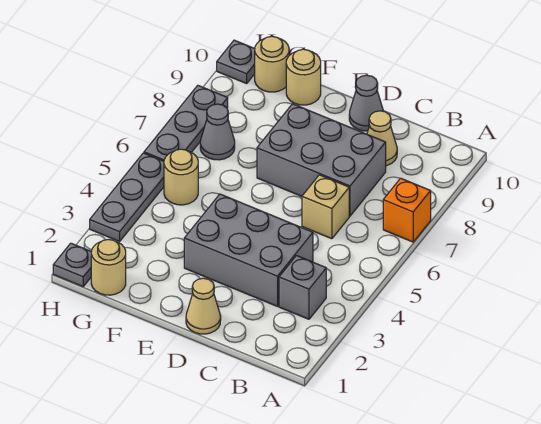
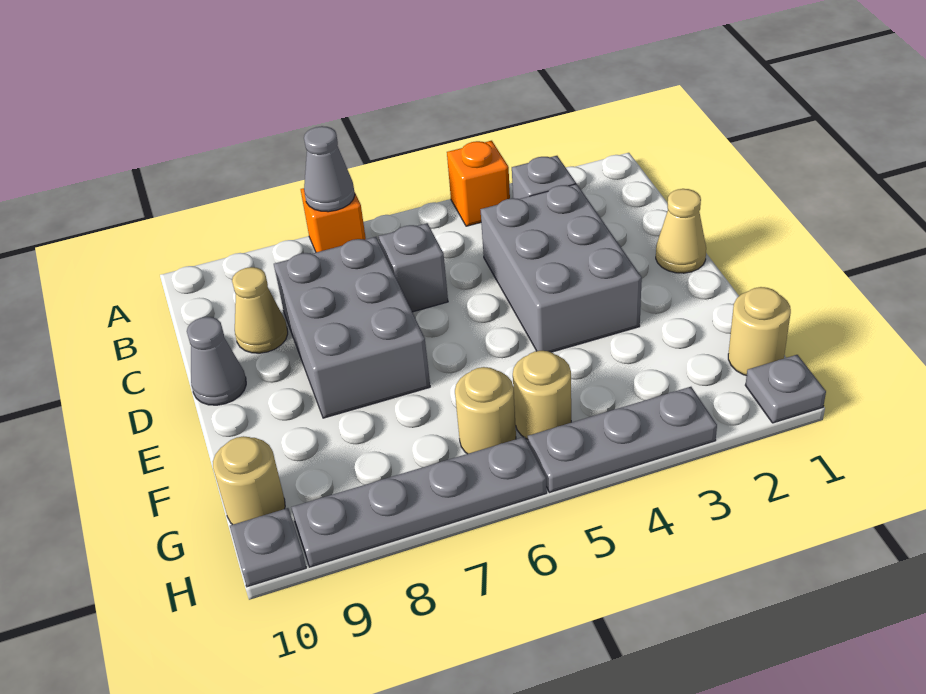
none -> orange 1x1 brick [447,141,510,226]
tan 1x1 brick [302,175,349,239] -> grey 1x1 brick [379,223,448,312]
tan 1x1 round brick [286,49,321,105] -> tan 1x1 round brick moved to [455,367,516,454]
grey 1x1 cone [200,104,235,160] -> grey 1x1 cone moved to [304,126,355,212]
grey 1x3 plate [144,86,228,161] -> grey 1x4 plate [291,437,547,567]

